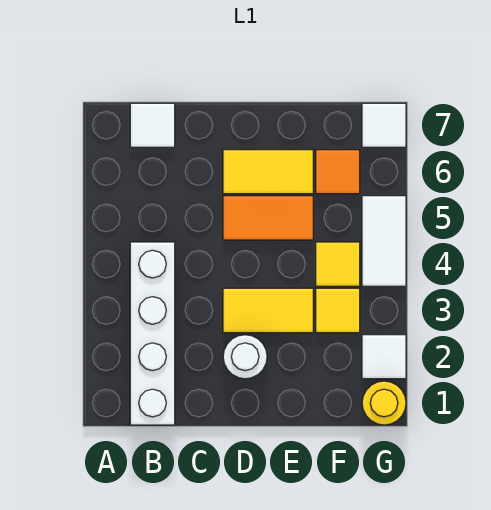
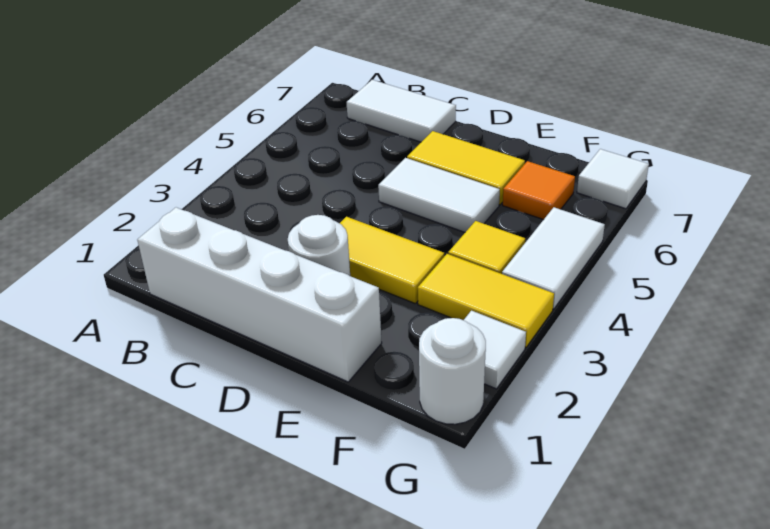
white 1x4 brick [130,242,175,425] -> white 1x4 brick turned to [137,207,382,382]
white 1x1 tile [130,103,175,147] -> white 1x2 tile [347,80,456,142]
orange 1x2 tile [223,196,313,240] -> white 1x2 tile [378,158,500,232]
yellow 1x1 tile [316,288,360,333] -> yellow 1x2 tile [418,254,554,347]
yellow 1x1 round brick [362,381,406,425] -> white 1x1 round brick [419,318,486,424]

